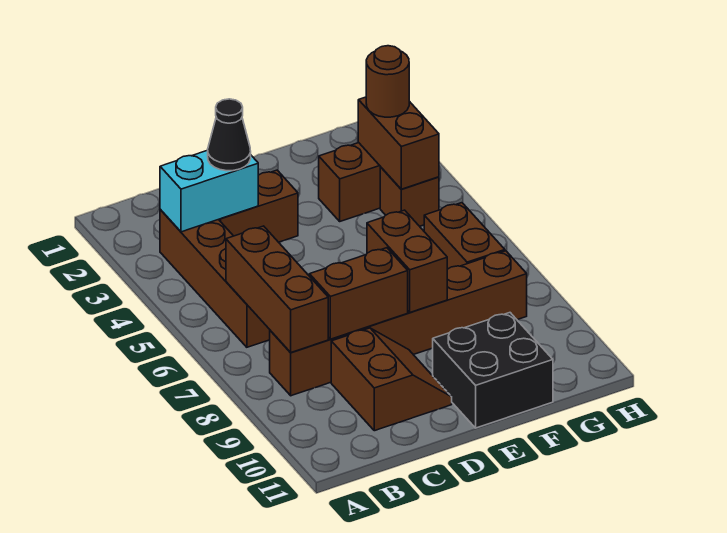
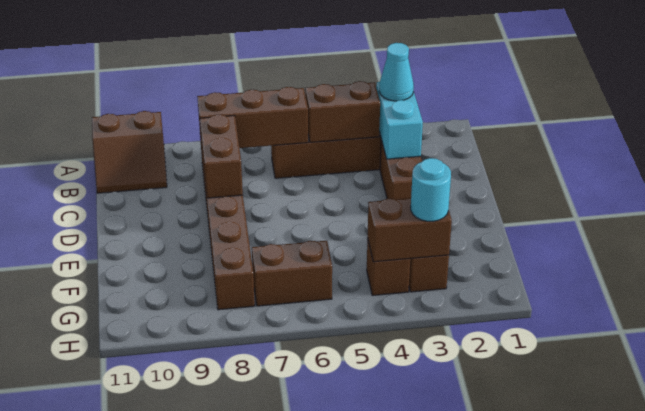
none -> cyan 1x1 cone [379,43,414,101]
black 1x1 cone [208,99,251,171] -> none
brown 2x2 slope [331,328,452,431] -> brown 2x2 slope moved to [92,111,167,193]
brown 1x2 brick [367,210,447,312] -> brown 1x2 brick moved to [305,81,380,142]
black 2x2 brick [433,313,553,428] -> none
brown 1x1 round brick [366,46,409,117] -> cyan 1x1 round brick [411,158,451,221]

